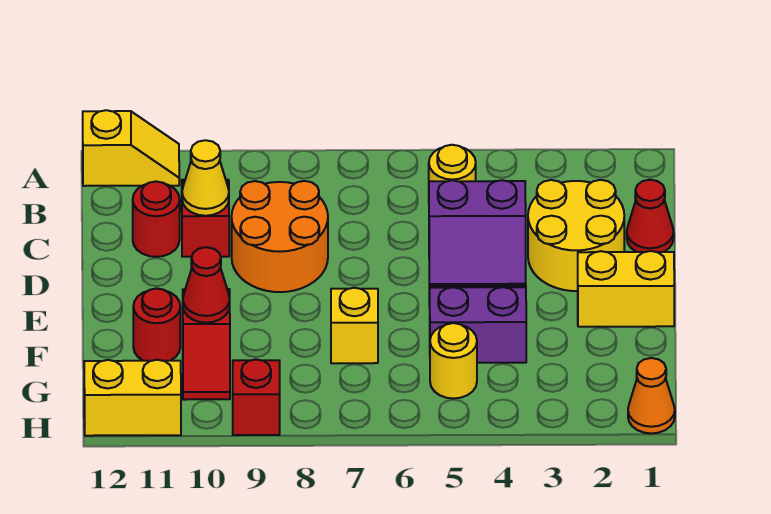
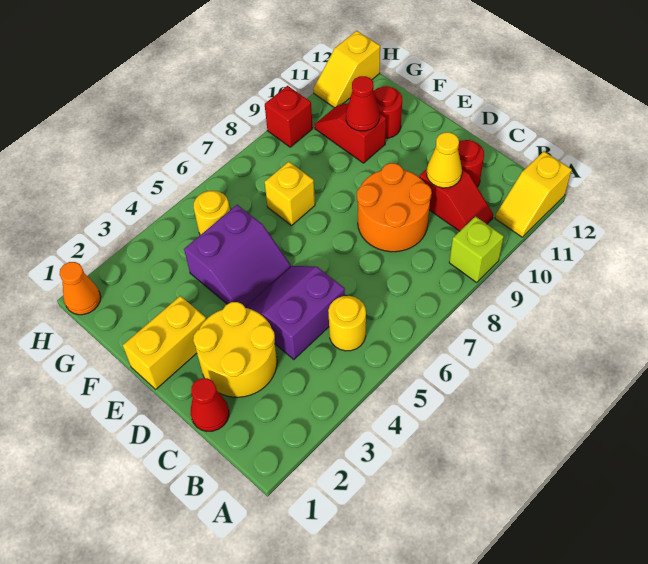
none -> lime 1x1 brick [449,217,504,282]
yellow 1x2 brick [84,360,181,436] -> yellow 1x2 slope [313,31,380,108]

